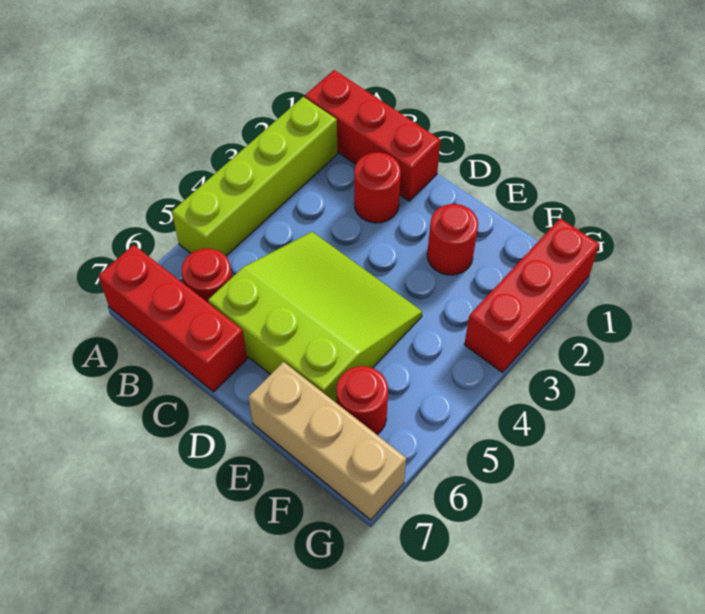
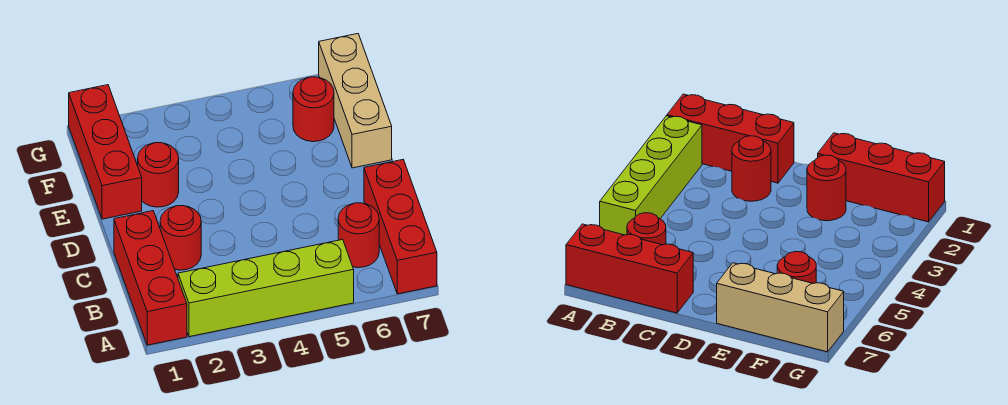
lime 3x3 slope [208,232,422,403] -> none
red 1x3 brick [464,218,599,372] -> red 1x3 brick turned to [69,85,142,219]

